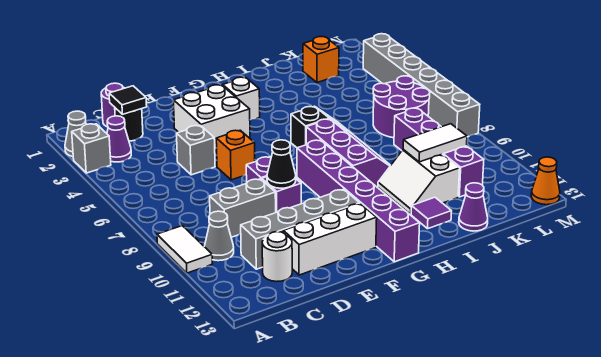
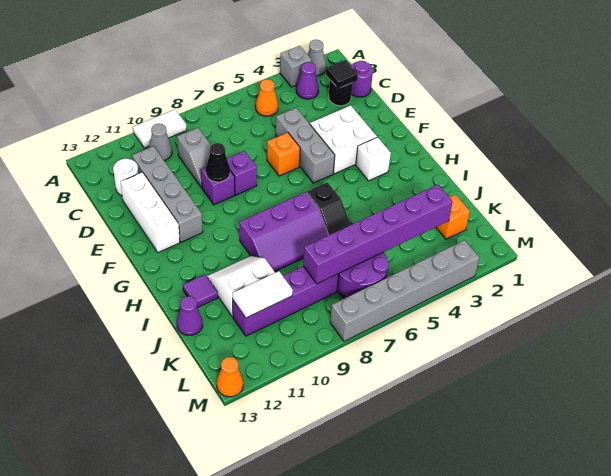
none -> orange 1x1 cone [255,79,278,116]
grey 1x2 brick [210,179,276,237] -> grey 1x2 slope [177,128,211,188]
grey 1x1 brick [177,126,215,175] -> grey 1x3 brick [276,108,335,183]
purple 1x6 brick [297,140,420,262] -> purple 1x6 brick moved to [303,185,453,284]
white 1x2 tile [403,124,467,162] -> white 1x2 tile turned to [233,271,293,318]

